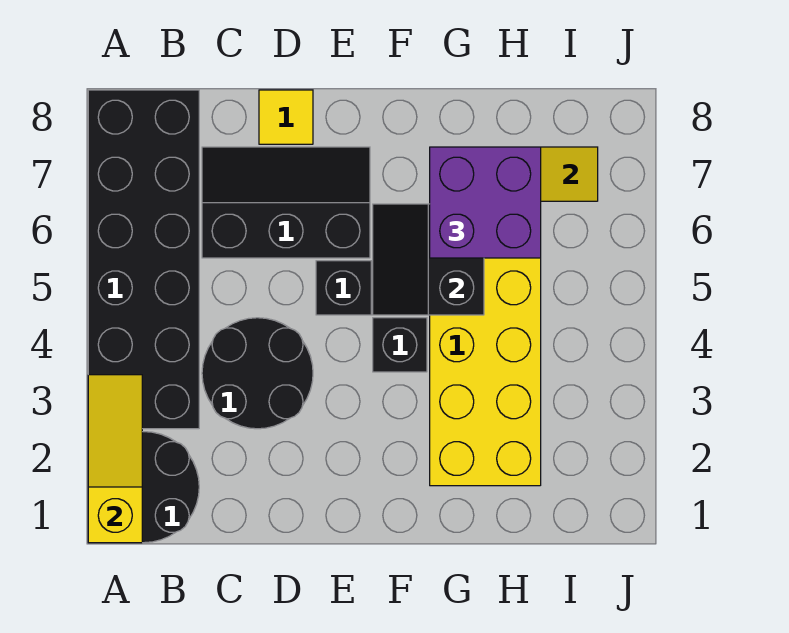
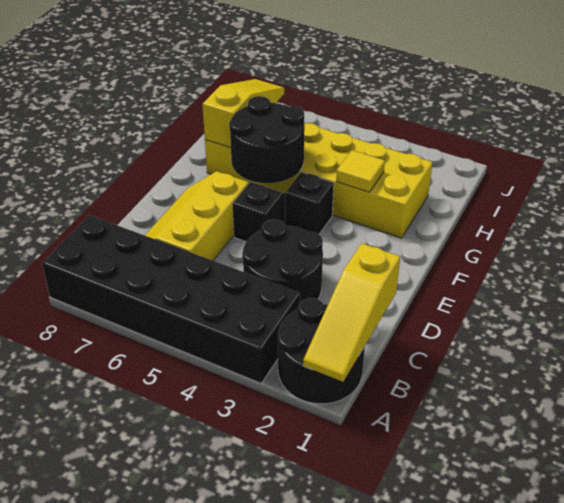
yellow 1x3 slope [88,375,142,543] -> yellow 1x3 slope turned to [303,243,400,382]
black 2x3 slope [202,147,370,258] -> yellow 2x3 slope [145,171,249,260]
yellow 1x1 tile [259,90,313,144] -> yellow 1x1 tile moved to [336,150,385,192]
black 2x2 slope [373,204,484,315] -> black 2x2 round brick [229,96,305,183]
purple 2x2 brick [430,147,541,258] -> none

